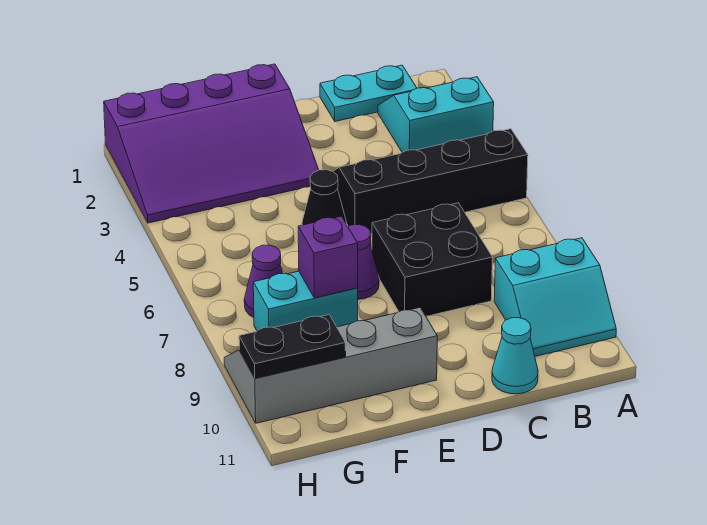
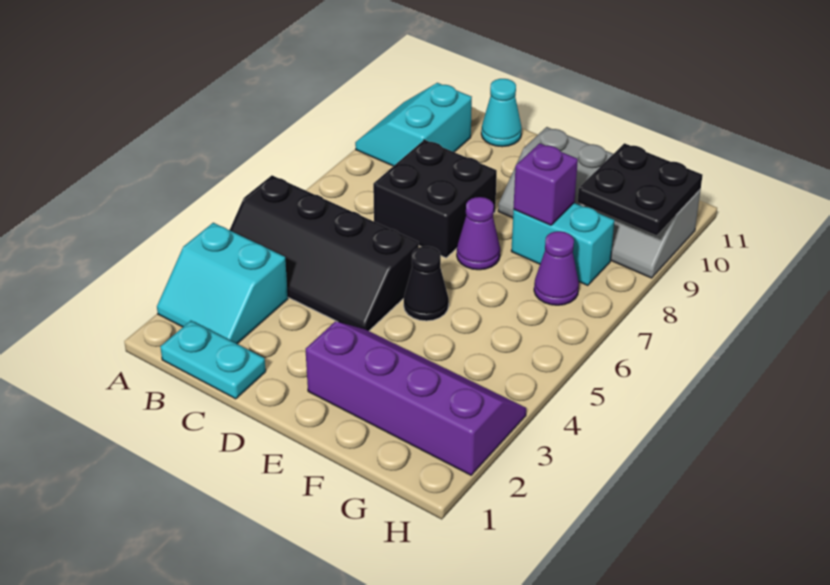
cyan 2x2 slope [494,238,616,356] -> cyan 2x2 slope turned to [355,83,472,166]
purple 3x4 slope [104,64,319,223] -> purple 2x4 slope [305,321,526,475]
black 1x2 plate [239,315,346,378] -> black 2x2 plate [578,143,703,235]

